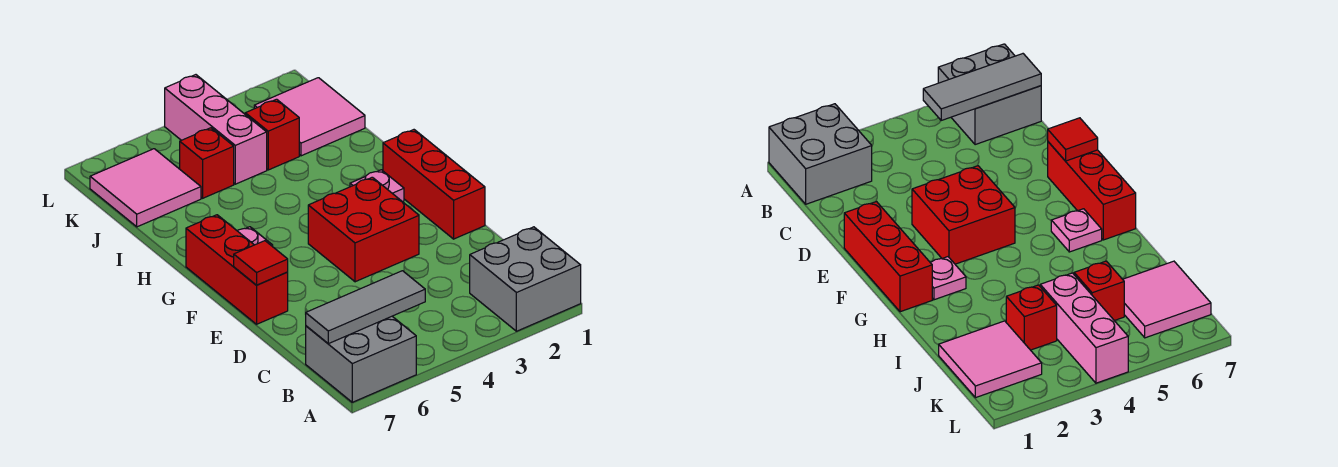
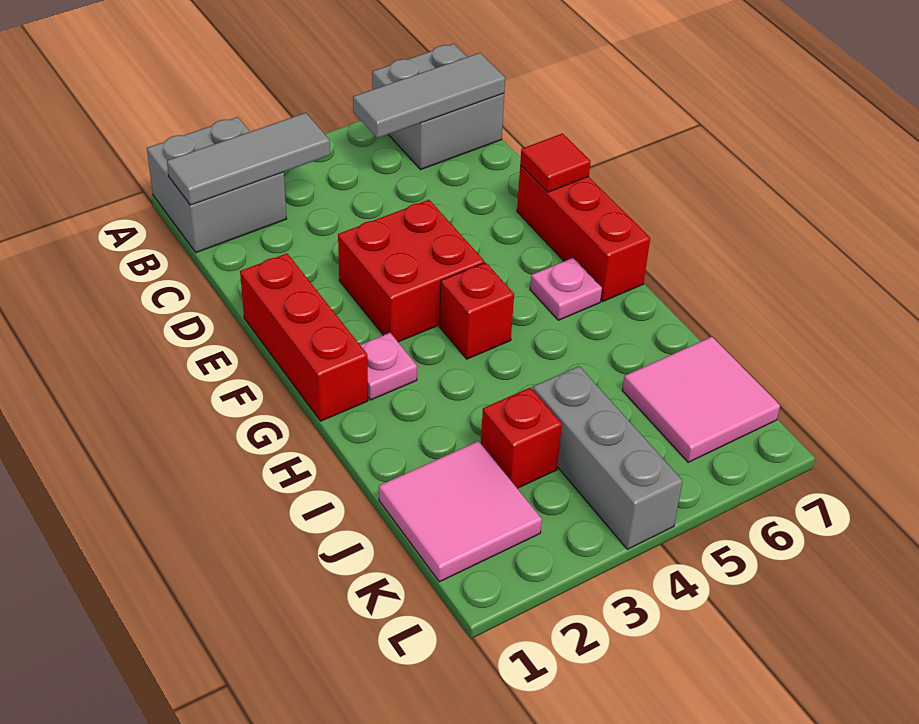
none -> grey 1x3 tile [167,113,330,205]
pink 1x3 brick [165,75,267,184] -> grey 1x3 brick [533,366,683,549]
red 1x1 brick [180,128,234,198] -> red 1x1 brick moved to [439,262,514,359]

